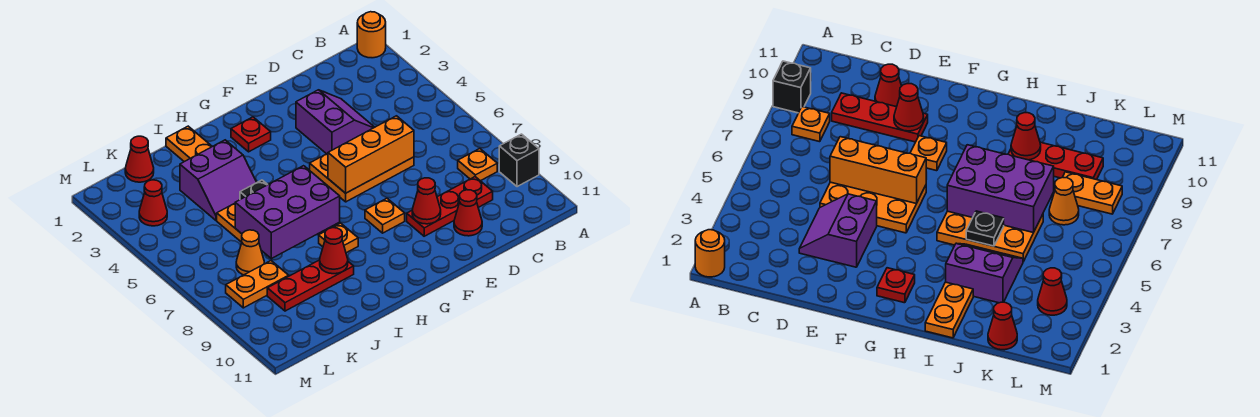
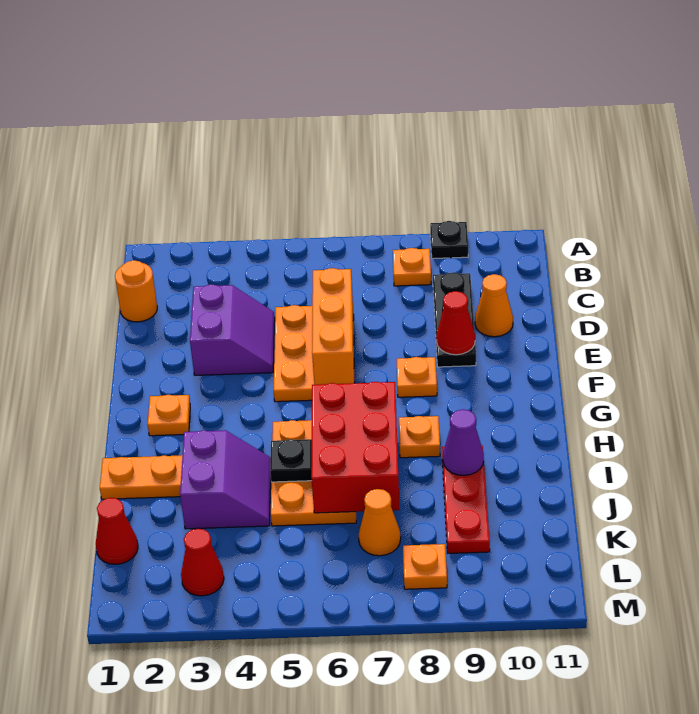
orange 1x1 round brick [357,12,386,58] -> orange 1x1 round brick moved to [115,260,157,322]
black 1x1 brick [499,134,539,187] -> black 1x1 plate [430,221,468,259]
red 1x3 plate [407,177,493,236] -> black 1x3 plate [433,273,476,367]
purple 2x2 slope [296,90,375,154] -> purple 2x2 slope turned to [190,284,275,375]
red 1x1 cone [454,190,482,236] -> orange 1x1 cone [475,274,513,337]
red 1x1 plate [231,117,271,152] -> orange 1x1 plate [148,395,190,436]
purple 2x3 brick [235,166,340,259] -> red 2x3 brick [311,382,400,513]
red 1x1 cone [320,228,348,274] -> purple 1x1 cone [443,409,484,475]
orange 1x2 plate [226,261,289,308] -> orange 1x1 plate [403,544,447,589]

